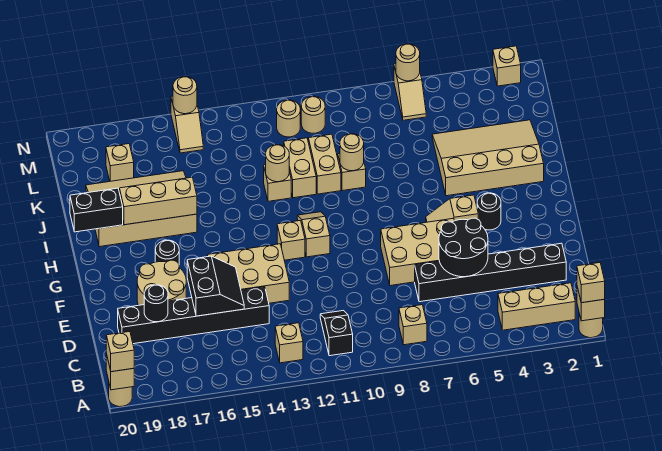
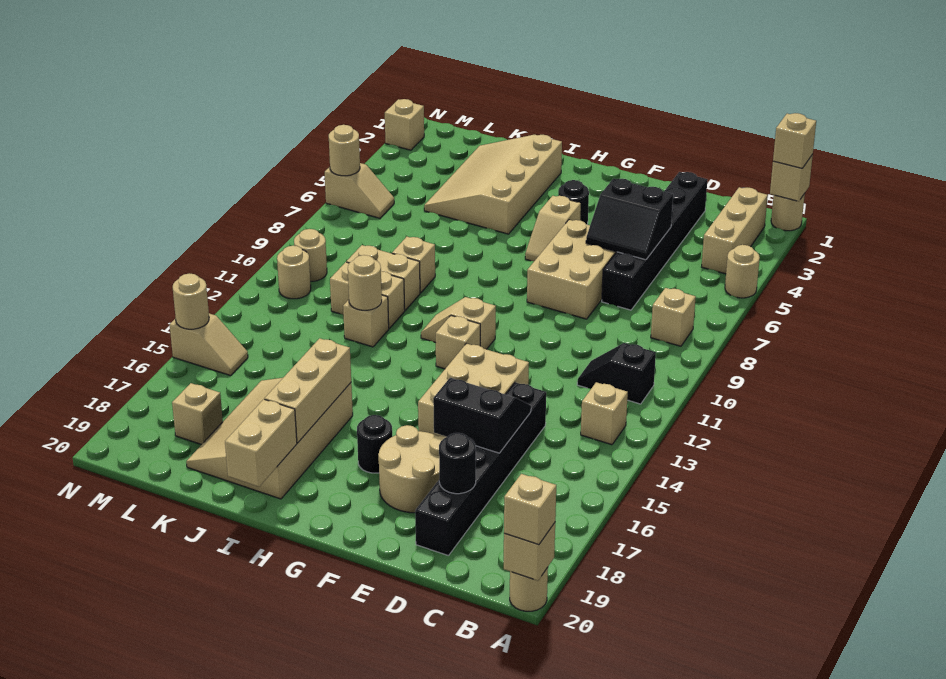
black 2x2 round brick [439,218,488,277] -> black 2x2 slope [586,178,673,260]
black 1x2 brick [70,188,123,232] -> tan 1x2 brick [225,399,297,487]
tan 1x1 round brick [340,134,364,171] -> tan 1x1 round brick moved to [725,245,760,298]

